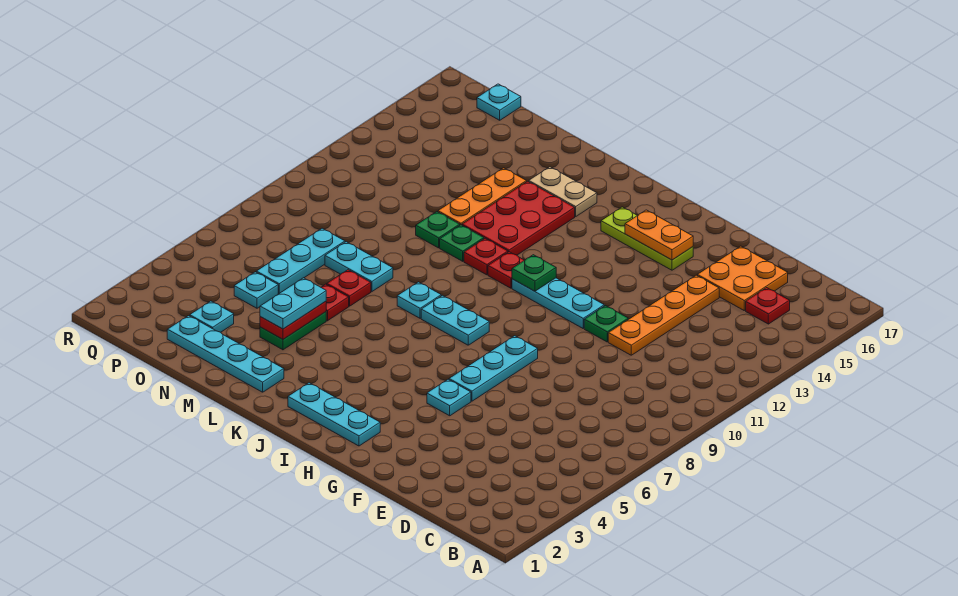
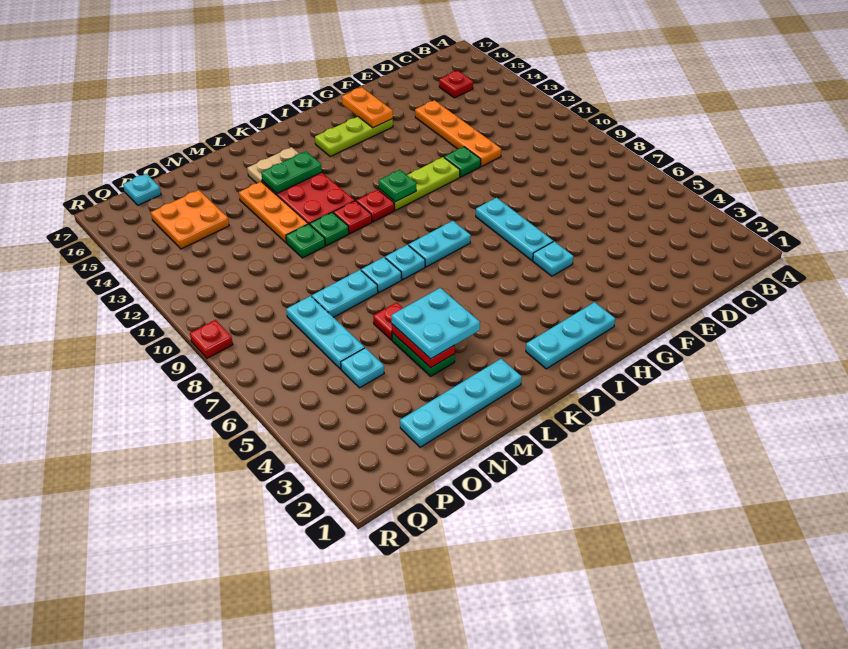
orange 2x2 plate [697,246,788,310] -> orange 2x2 plate moved to [151,190,229,249]
cyan 1x3 plate [512,278,604,328] -> lime 1x3 plate [379,157,460,210]
orange 1x2 plate [625,210,693,260] -> orange 1x2 plate turned to [342,87,393,128]
none -> green 1x2 plate [261,151,322,194]
cyan 1x2 plate [260,278,326,329] -> cyan 2x2 plate [392,288,480,359]
red 1x1 plate [327,270,371,306] -> red 1x1 plate moved to [190,320,233,358]
cyan 1x1 plate [190,301,234,332] -> cyan 1x1 plate moved to [361,257,402,293]

